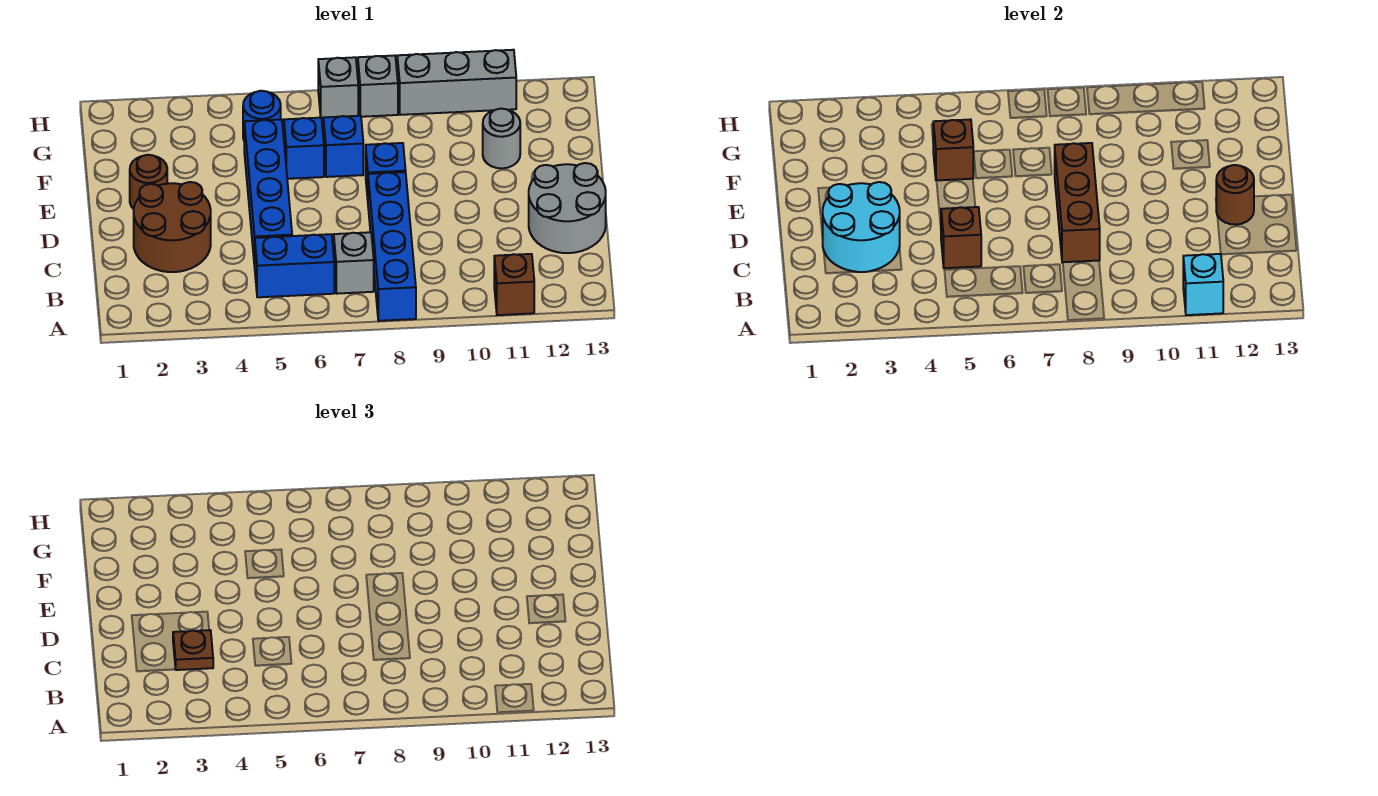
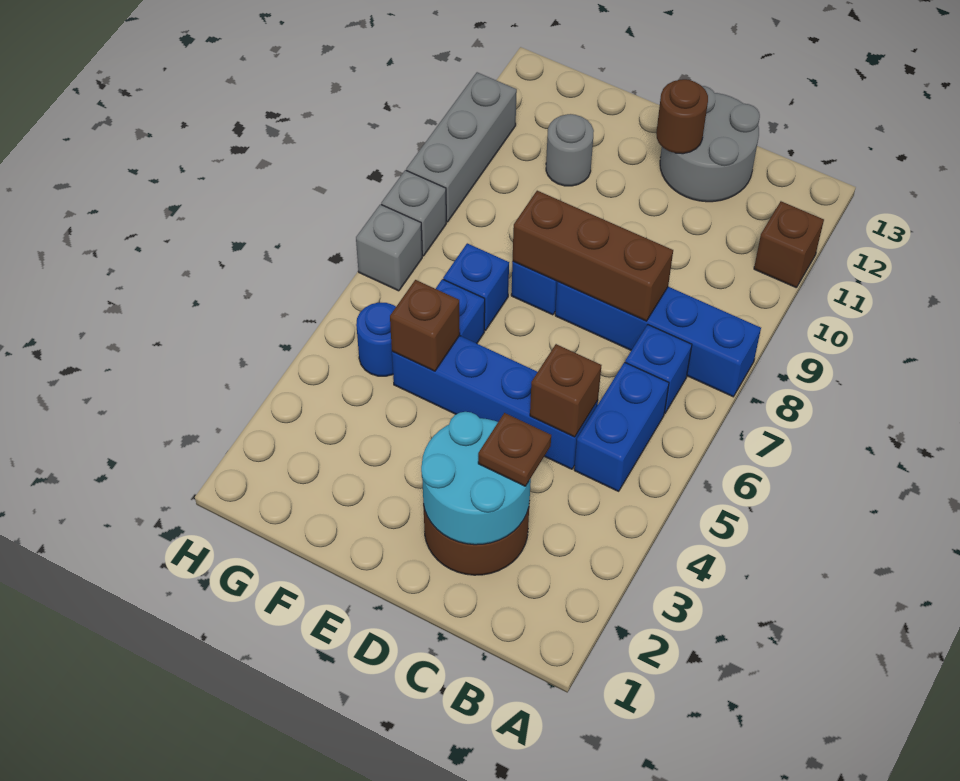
cyan 1x1 brick [1183,254,1223,315] -> none
grey 1x1 brick [334,232,374,294] -> blue 1x1 brick [625,325,692,413]
brown 1x1 round brick [130,155,167,209] -> none

